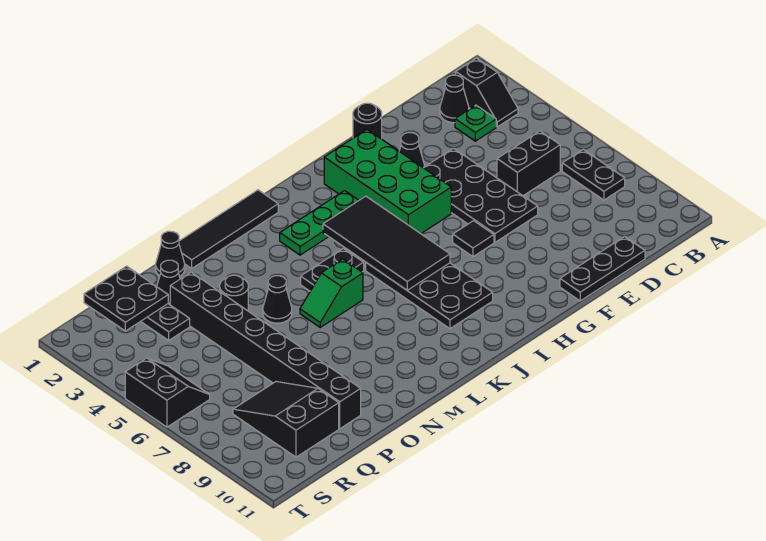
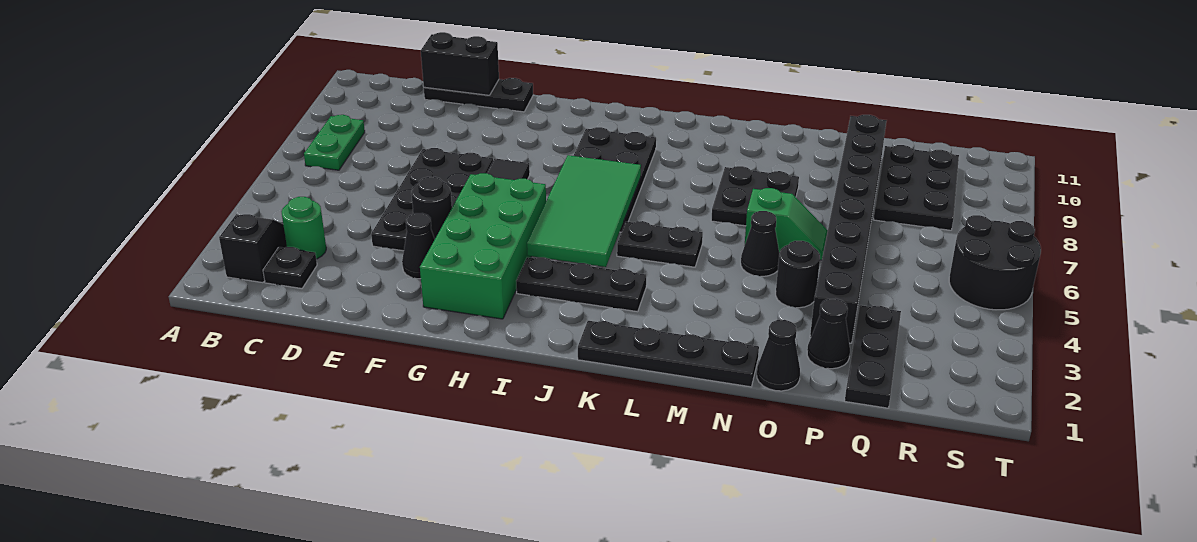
black 1x2 plate [562,150,625,200] -> green 1x2 plate [304,115,365,170]
black 1x1 cone [440,75,469,123] -> black 1x1 plate [263,247,317,288]
green 1x1 plate [455,105,496,141] -> green 1x1 round brick [282,197,326,259]
black 1x2 brick [497,131,560,196] -> black 1x2 brick moved to [421,32,499,95]
black 1x1 round brick [353,103,382,139] -> black 1x1 round brick moved to [411,177,452,239]
green 1x3 plate [280,191,359,255] -> black 1x3 plate [516,257,646,312]
black 2x4 tile [323,196,450,290] -> green 2x4 tile [527,155,641,267]
black 1x4 tile [179,190,278,268] -> black 1x4 plate [578,321,759,387]
green 1x2 slope [300,259,363,327] -> green 1x2 slope moved to [745,188,828,260]
black 2x2 plate [84,266,168,331] -> black 2x2 plate moved to [711,166,799,226]
black 2x3 slope [233,382,339,457] -> black 2x3 plate [873,145,959,230]
black 2x2 slope [125,358,210,427] -> black 2x2 round brick [949,215,1041,310]

